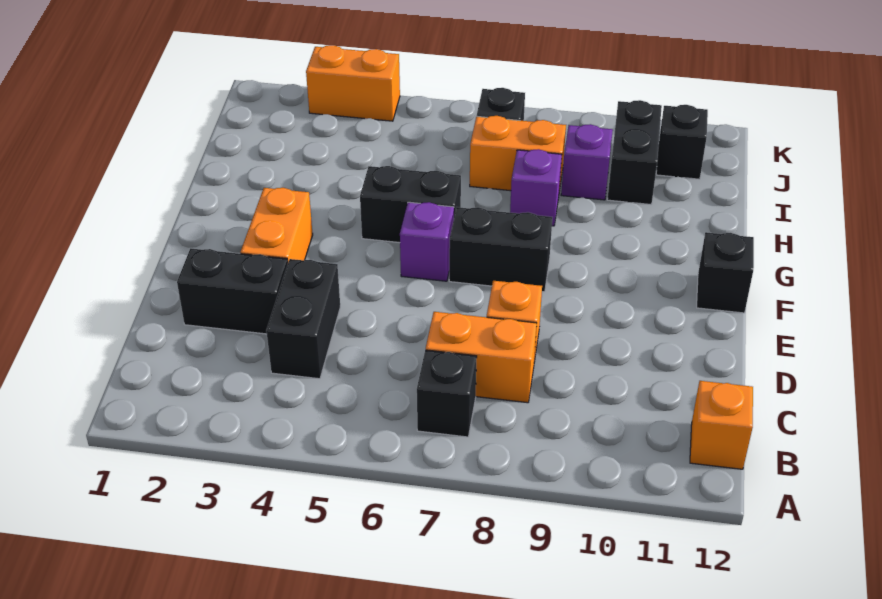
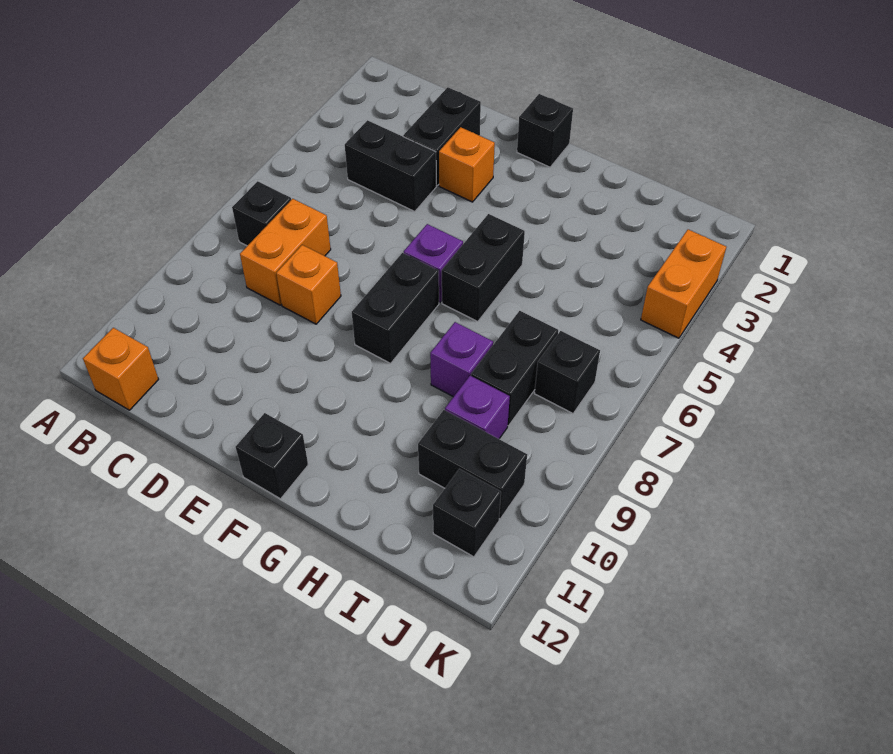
orange 1x2 brick [240,188,313,262] -> orange 1x1 brick [439,127,495,202]
none -> black 1x1 brick [517,94,573,167]
orange 1x2 brick [470,116,566,191] -> black 1x2 brick [471,311,558,426]

